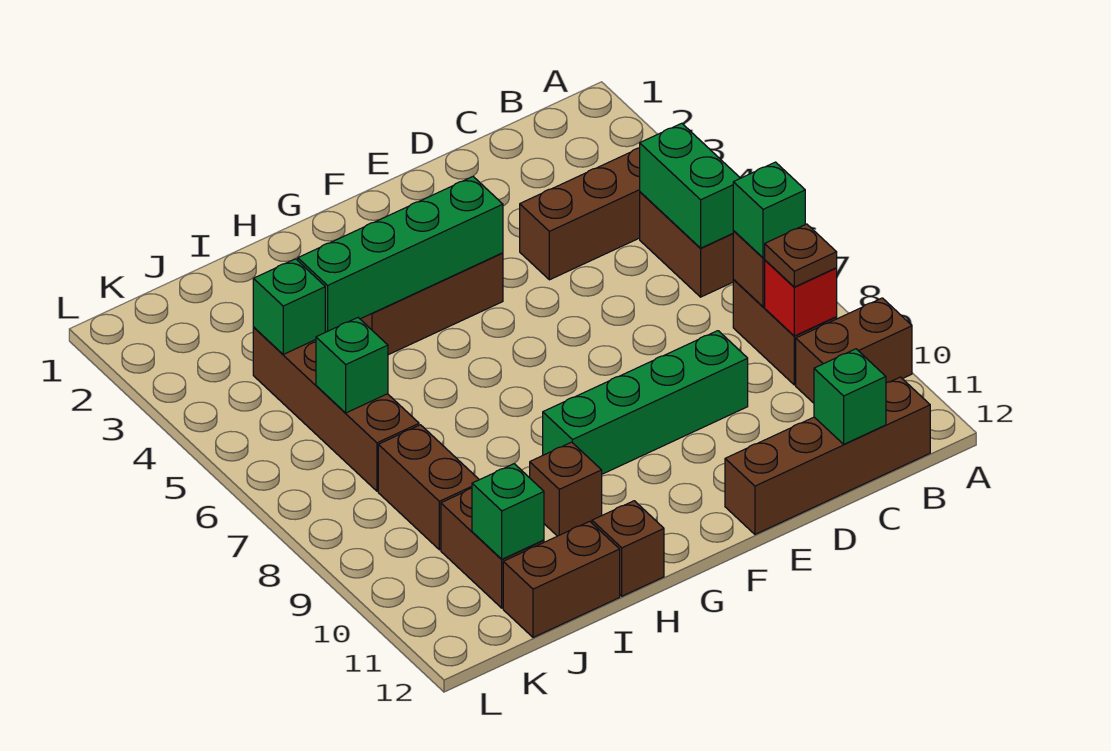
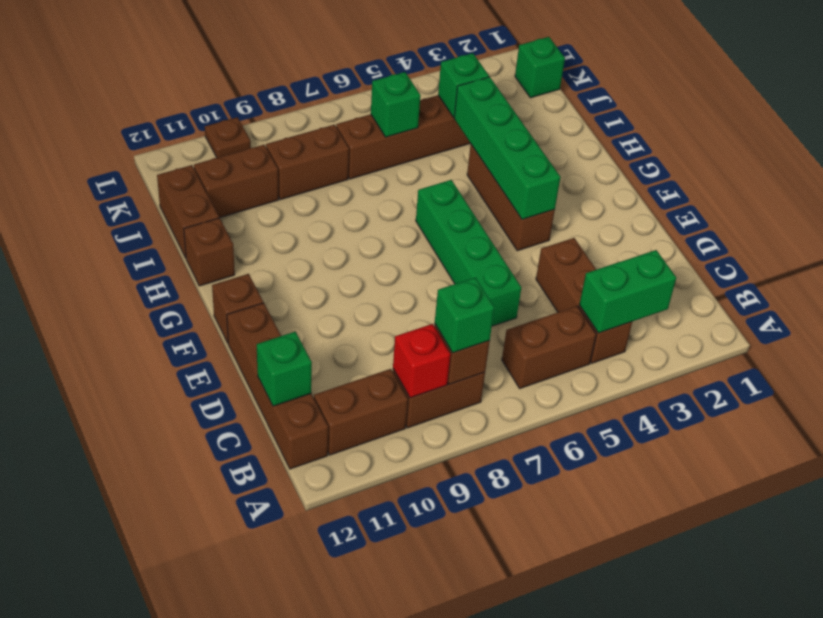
brown 1x2 brick [796,298,912,403] -> brown 1x2 brick turned to [314,369,408,455]
green 1x2 brick [640,123,740,248] -> green 1x2 brick moved to [579,250,676,333]
brown 1x1 plate [765,224,837,287] -> brown 1x1 plate moved to [205,117,251,158]
green 1x4 brick [543,331,748,474] -> green 1x4 brick moved to [416,180,521,326]
brown 1x1 brick [530,442,602,536] -> brown 1x1 brick moved to [212,274,263,343]
green 1x1 brick [472,464,544,559] -> green 1x1 brick moved to [515,37,565,98]

